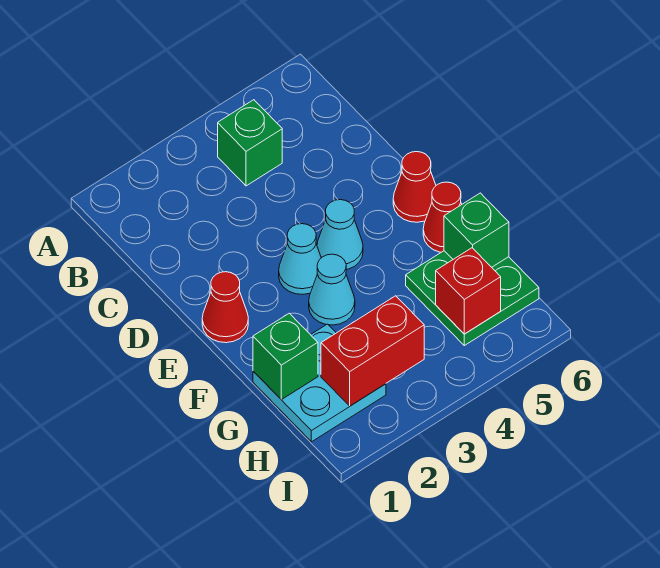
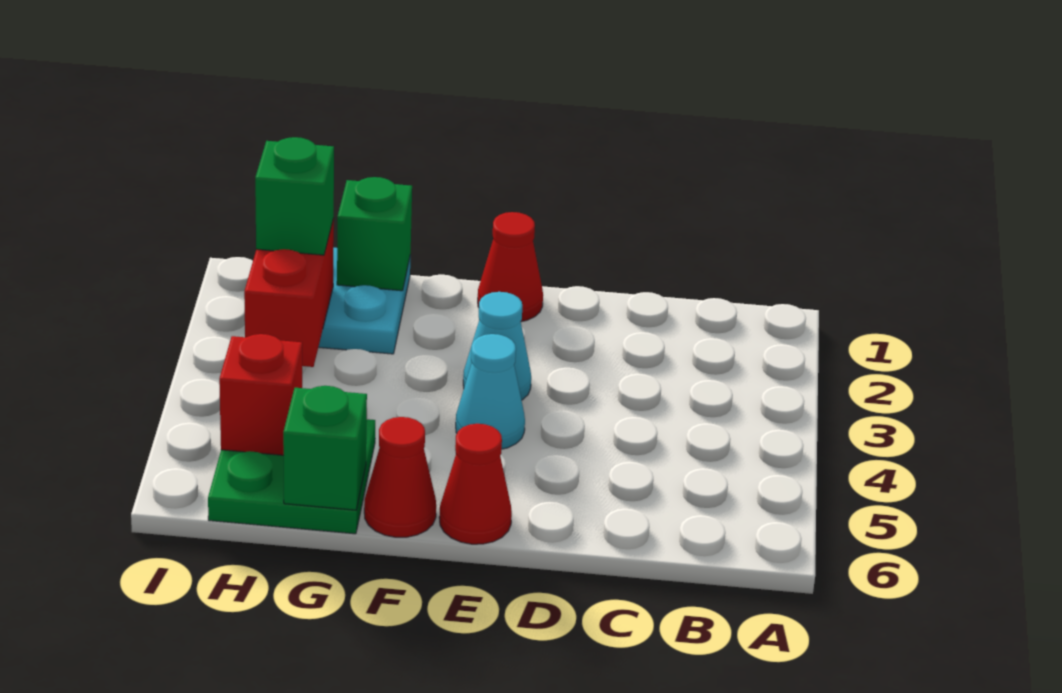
green 1x1 brick [218,100,282,186] -> green 1x1 brick moved to [255,137,334,255]
cyan 1x1 cone [309,254,355,325] -> none

